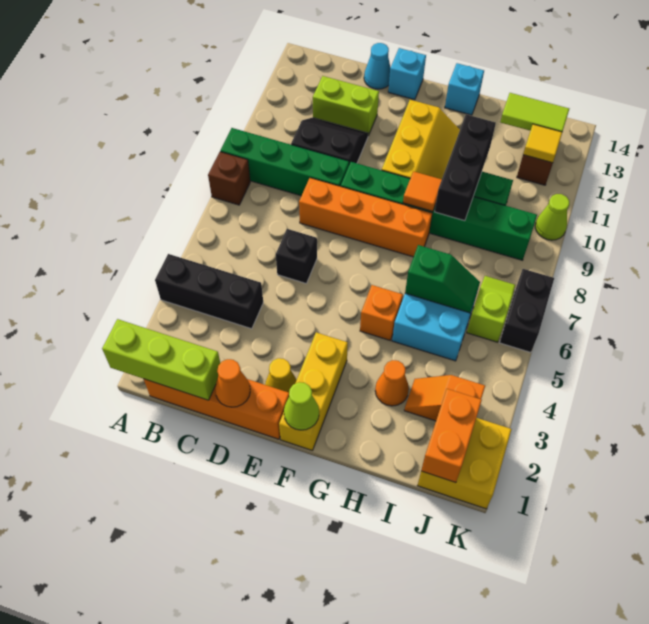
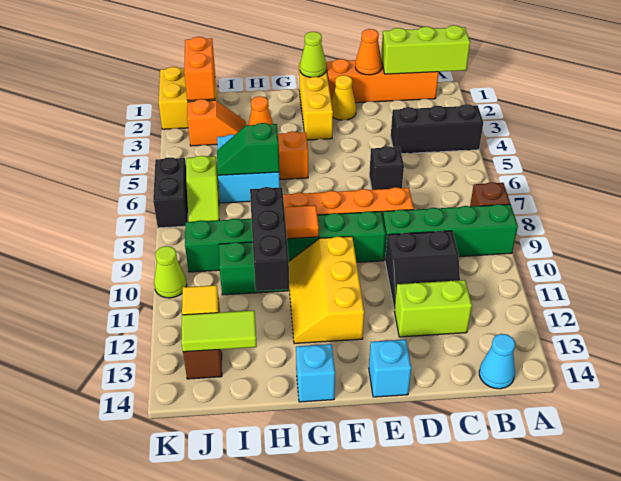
cyan 1x1 cone [364,43,391,89] -> cyan 1x1 cone moved to [479,334,515,389]

